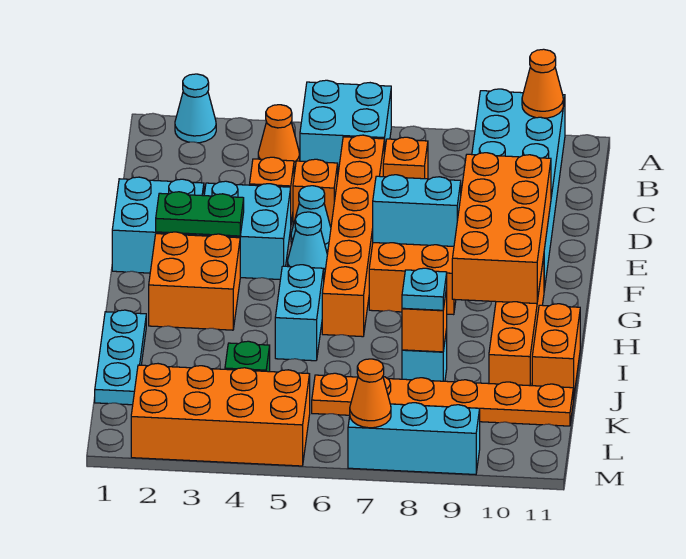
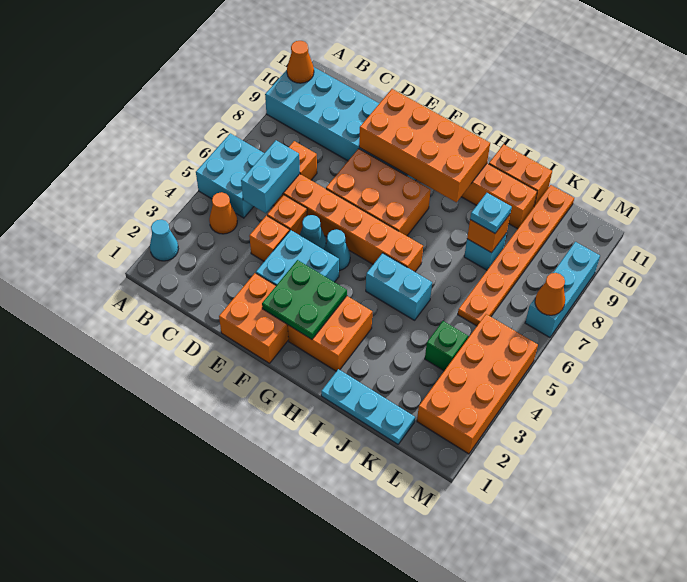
cyan 2x2 brick [112,177,204,273] -> orange 2x2 brick [219,273,289,363]
green 1x2 plate [156,192,244,236] -> green 2x2 plate [262,260,347,339]
cyan 1x2 brick [373,175,461,246] -> cyan 1x2 brick moved to [241,140,300,213]

